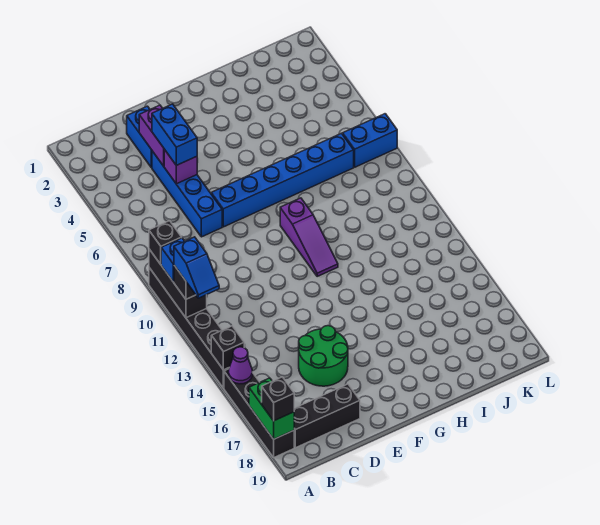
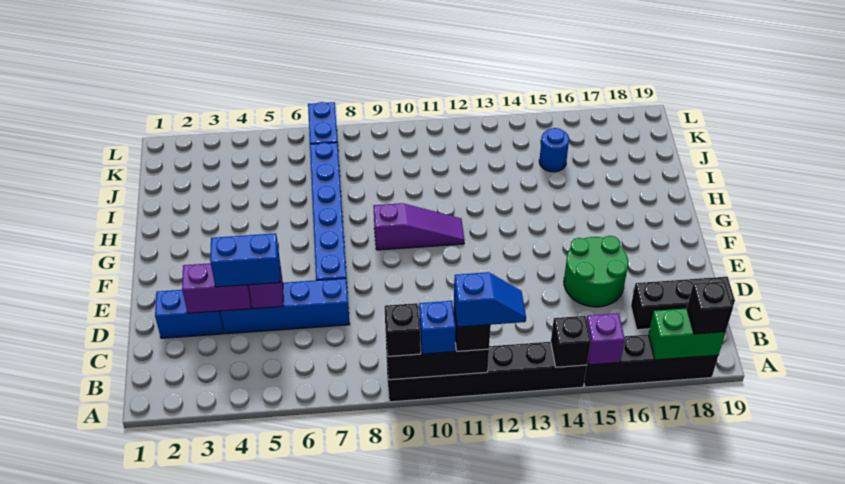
purple 1x1 cone [228,347,252,384] -> purple 1x1 brick [586,313,625,365]
black 1x3 brick [294,384,360,448] -> black 1x3 brick turned to [631,277,735,330]
none -> blue 1x1 round brick [539,128,569,172]

